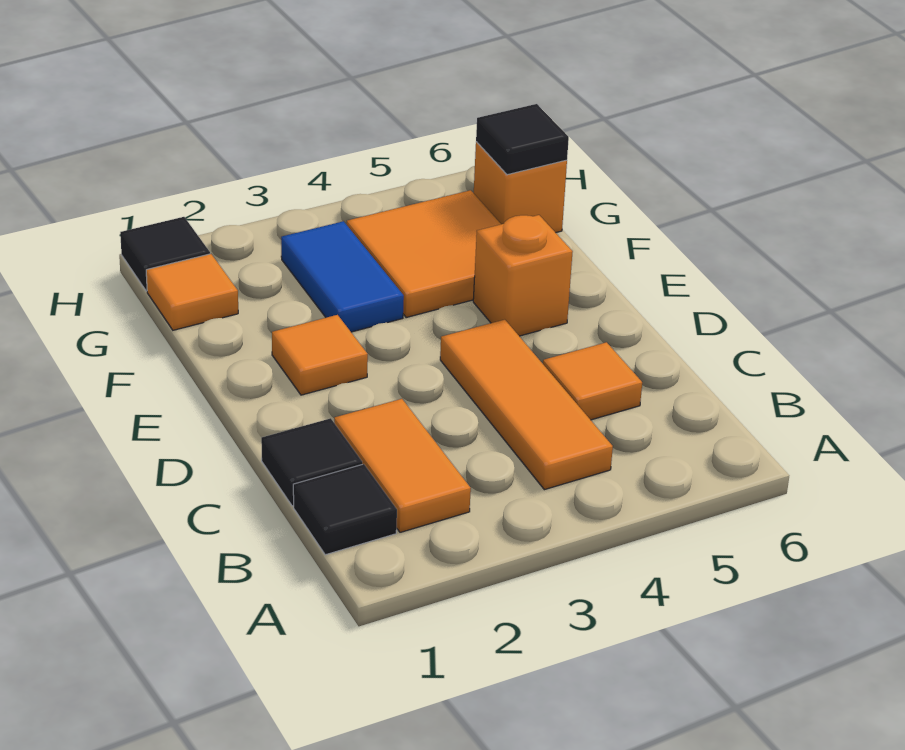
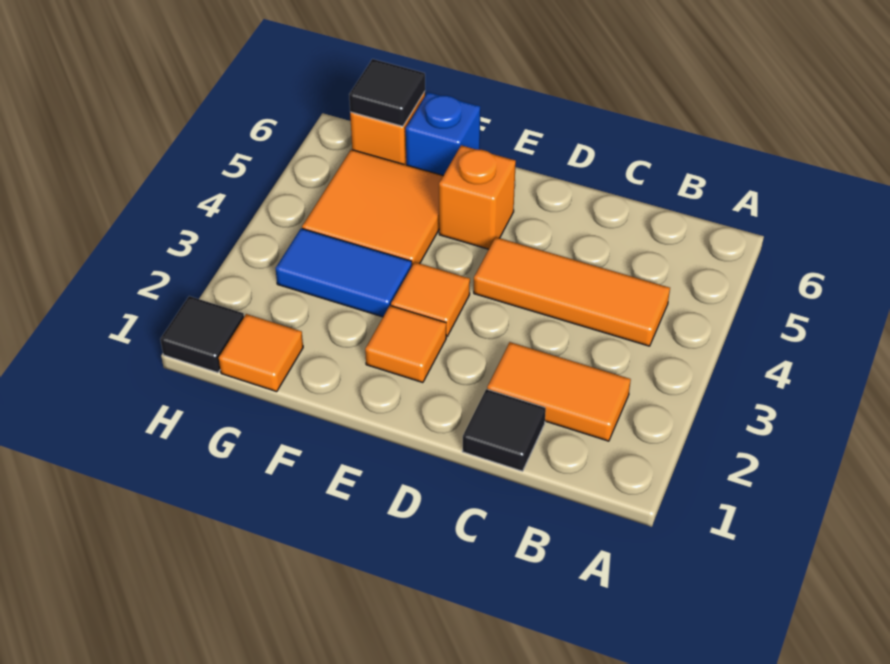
black 1x1 tile [293,464,397,555] -> none
orange 1x1 tile [543,342,642,420] -> orange 1x1 tile moved to [391,262,470,336]
none -> blue 1x1 brick [406,92,480,176]

